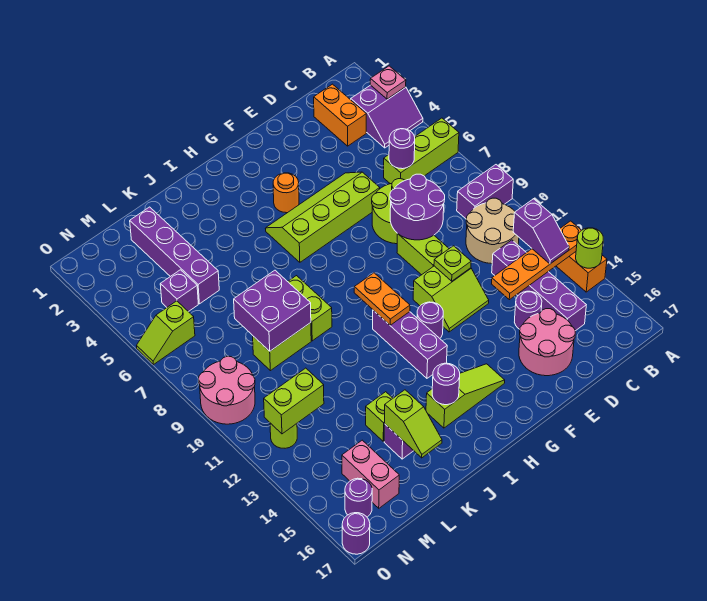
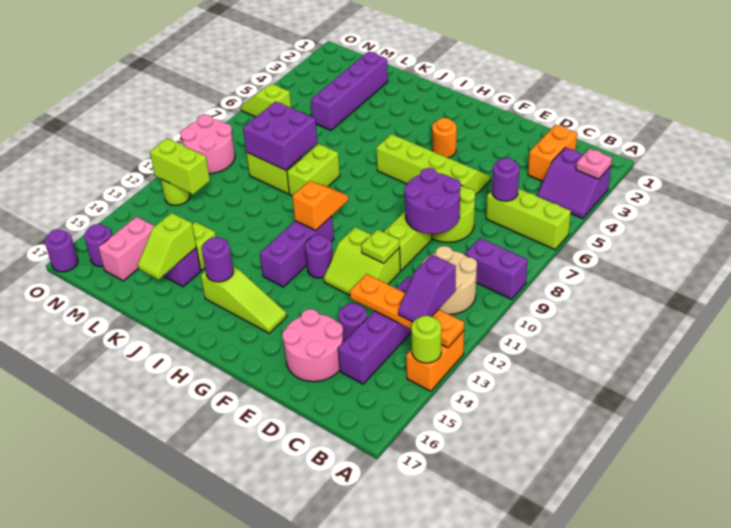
orange 1x2 plate [354,273,410,325] -> orange 1x2 slope [292,181,348,231]
purple 1x1 brick [160,270,198,312] -> none

